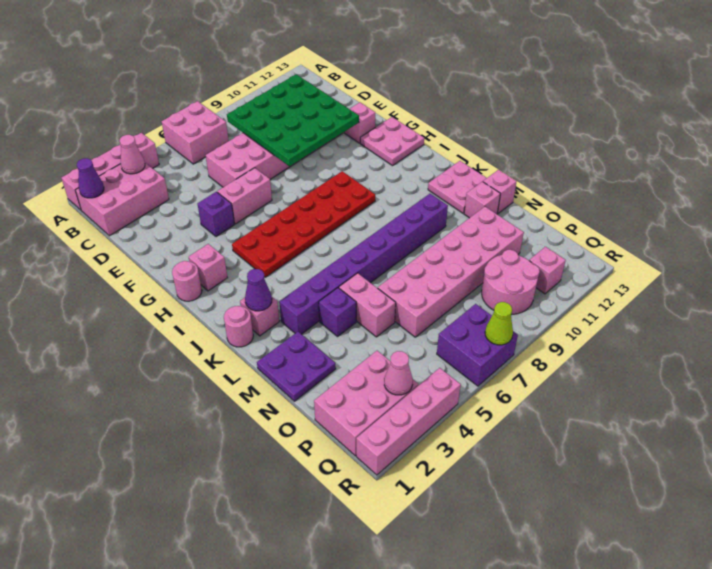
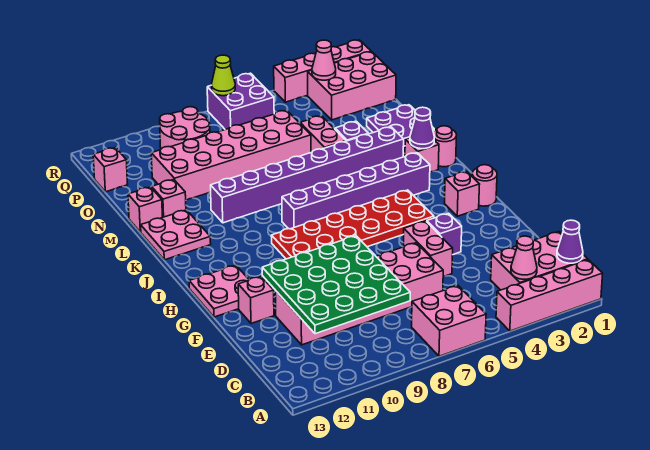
pink 1x2 brick [217,168,272,224] -> pink 1x2 brick turned to [403,221,453,277]
none -> purple 1x6 brick [282,153,430,229]
pink 1x1 brick [529,247,566,294] -> pink 1x1 brick moved to [93,147,128,192]

